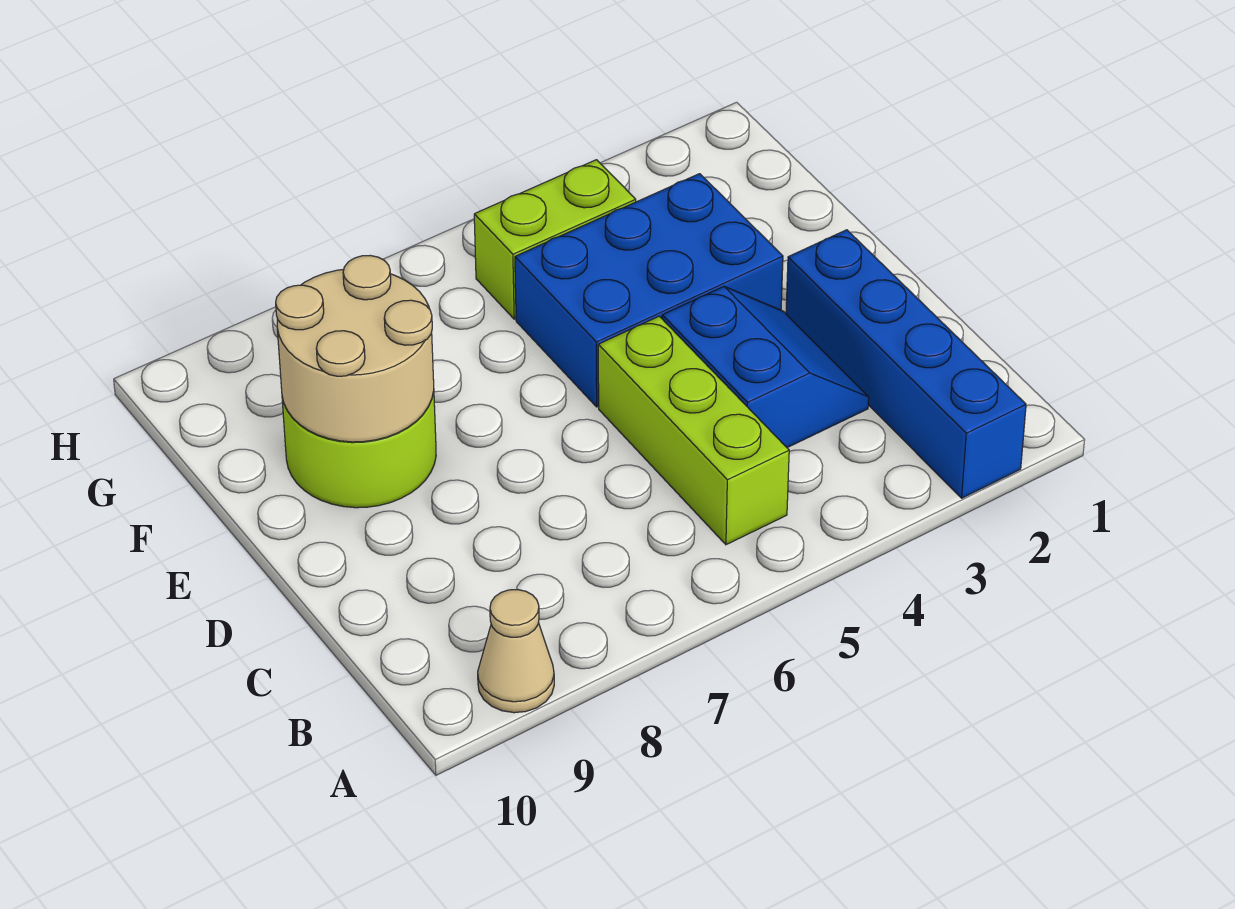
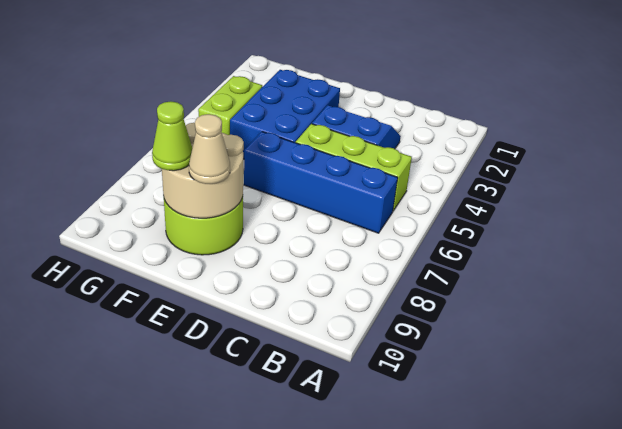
blue 1x4 brick [786,230,1026,498] -> blue 1x4 brick moved to [244,132,398,233]
tan 1x1 cone [478,590,554,713] -> tan 1x1 cone moved to [189,114,230,184]
none -> lime 1x1 cone [152,101,192,171]

